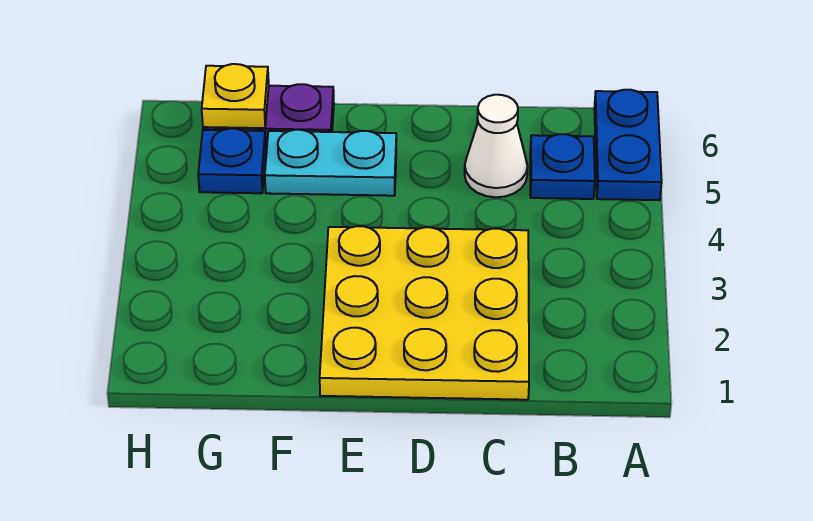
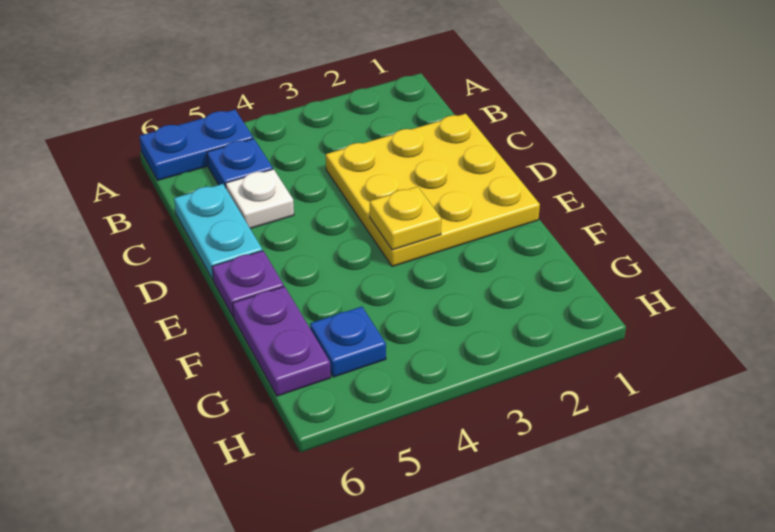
white 1x1 cone [465,95,528,197] -> white 1x1 plate [226,169,294,229]
cyan 1x2 plate [265,130,396,196] -> cyan 1x2 plate moved to [174,184,262,280]
none -> purple 1x1 plate [212,251,284,317]
yellow 1x1 plate [202,64,269,128] -> yellow 1x1 plate moved to [370,187,441,250]

